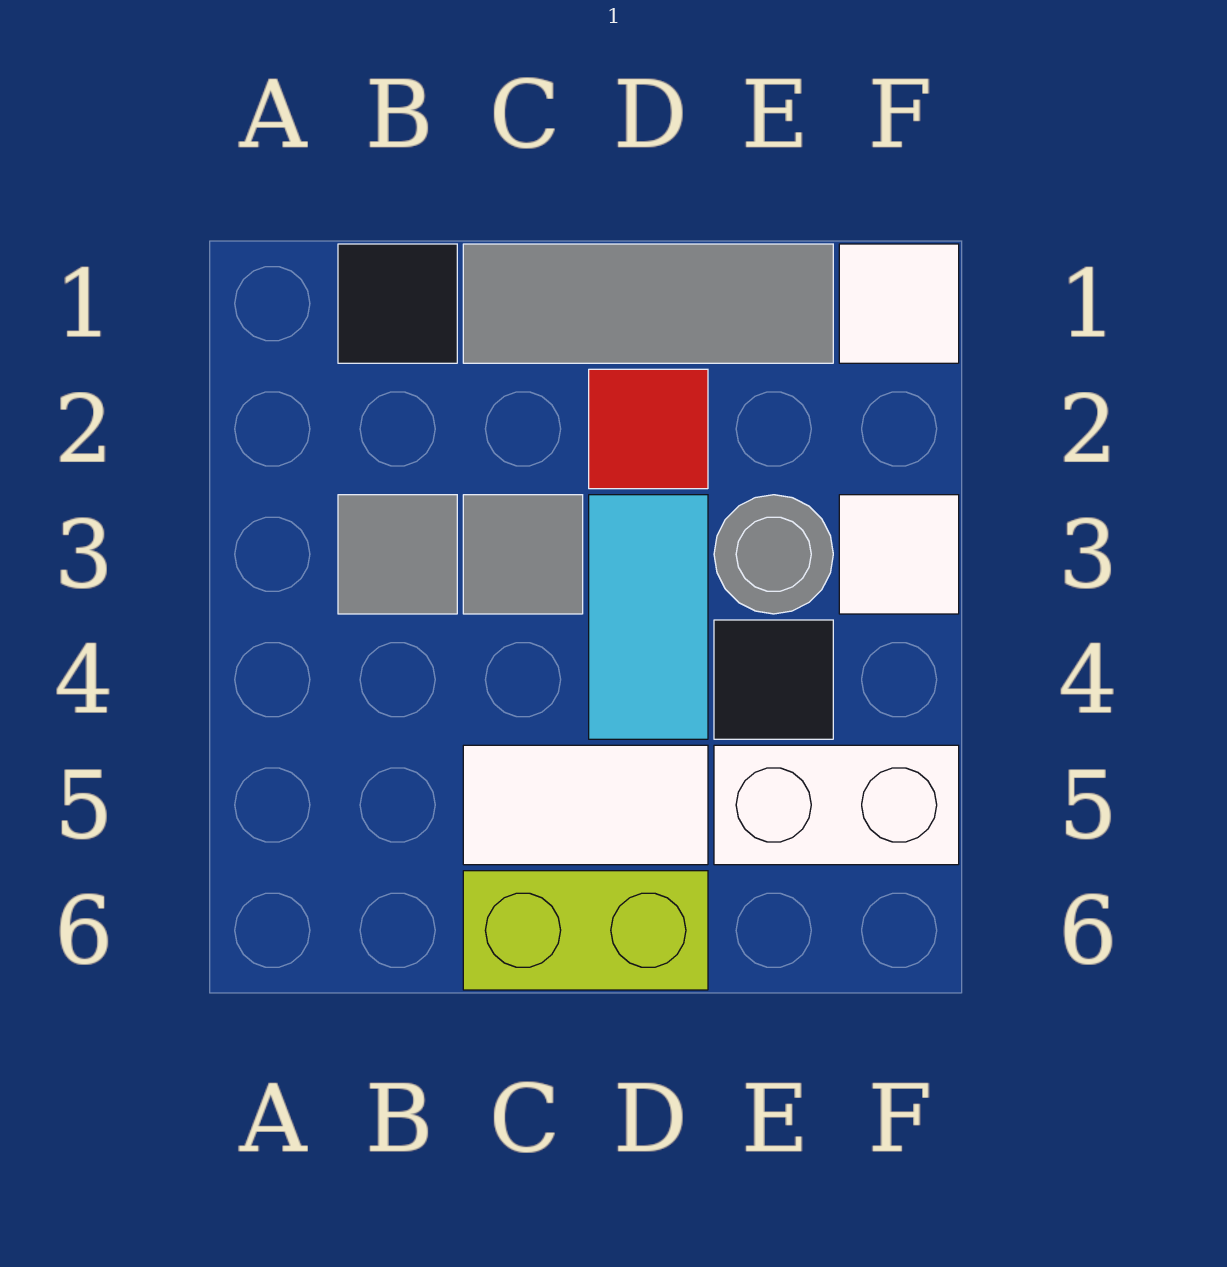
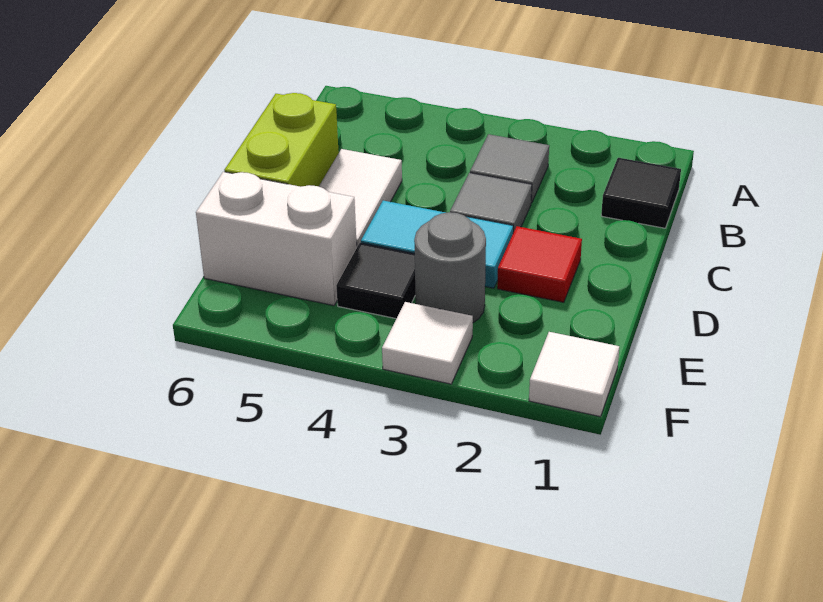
grey 1x3 tile [463,244,833,363] -> none
white 1x2 brick [714,745,959,865] -> white 1x2 brick turned to [196,172,357,306]

